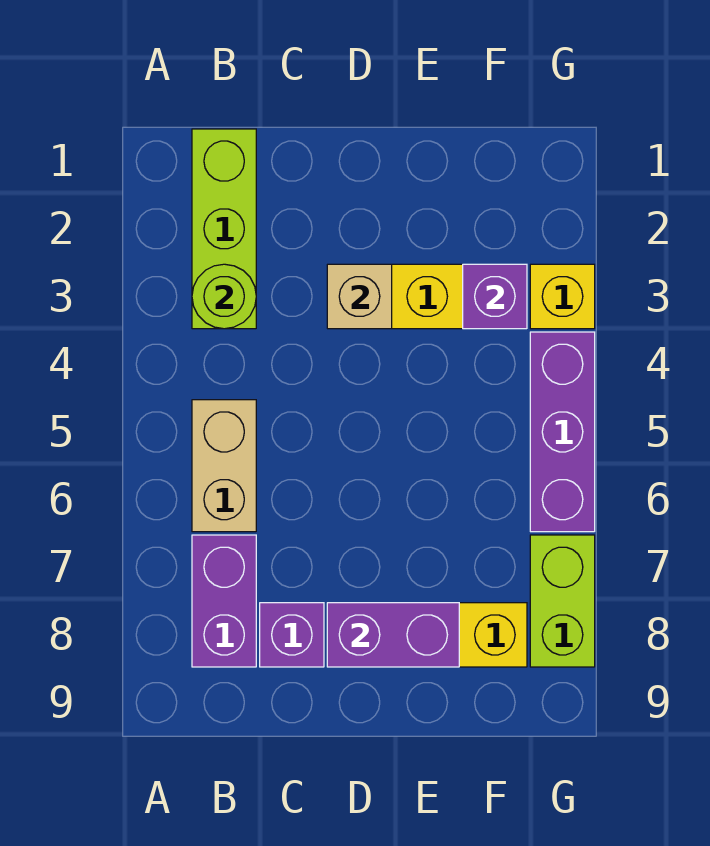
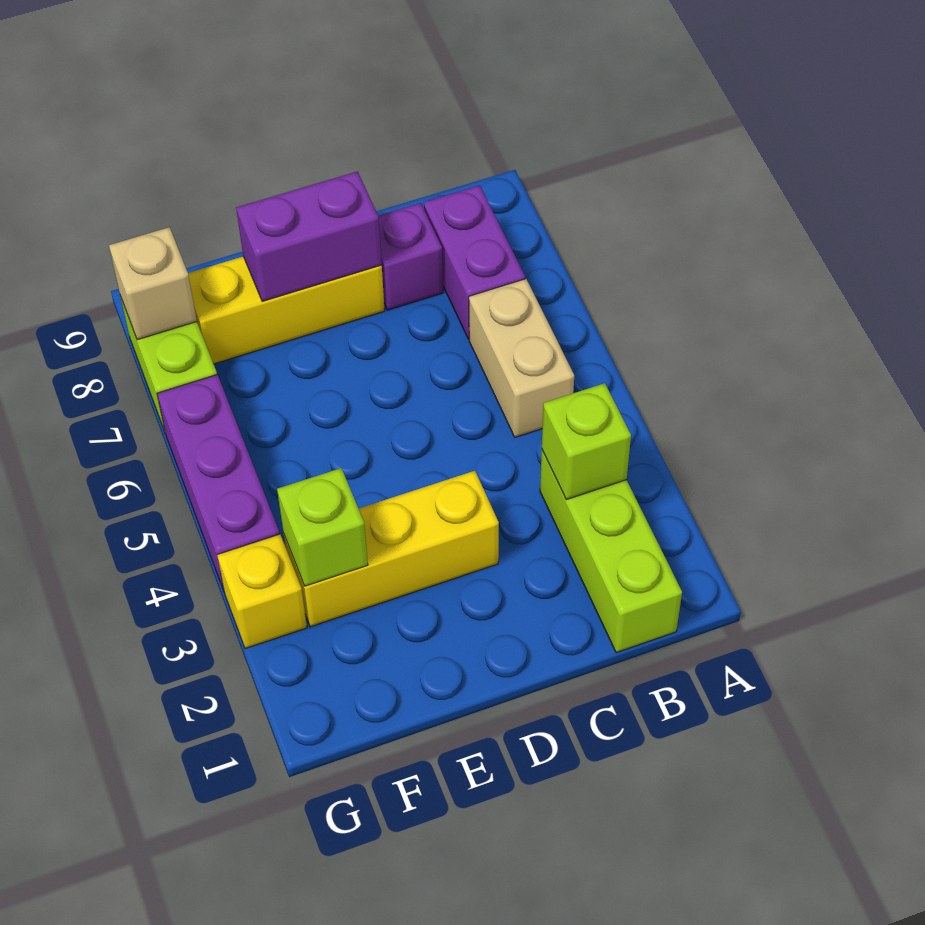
lime 1x1 round brick [192,264,256,329] -> lime 1x1 brick [542,383,631,500]
tan 1x1 brick [327,264,392,329] -> tan 1x1 brick moved to [109,227,197,340]
purple 1x1 brick [463,264,527,329] -> lime 1x1 brick [277,468,368,586]

